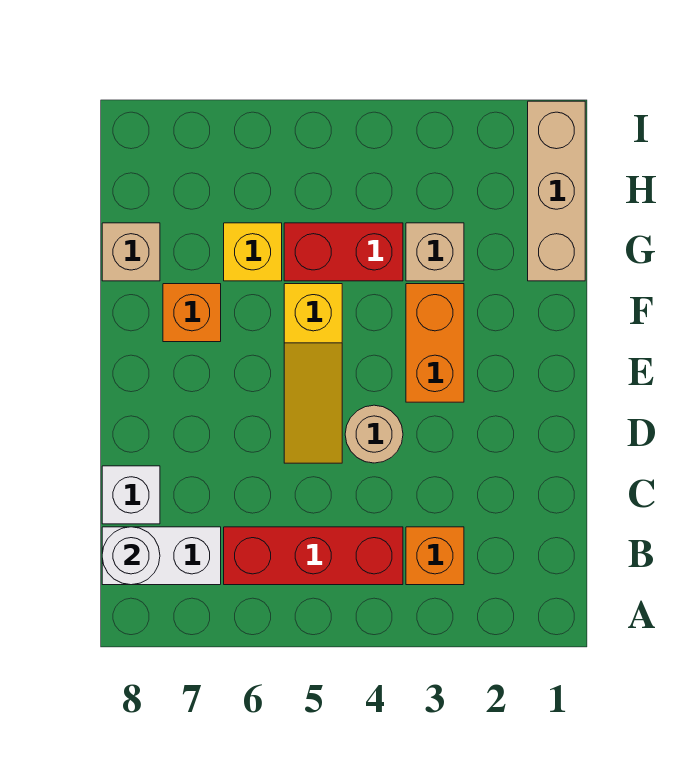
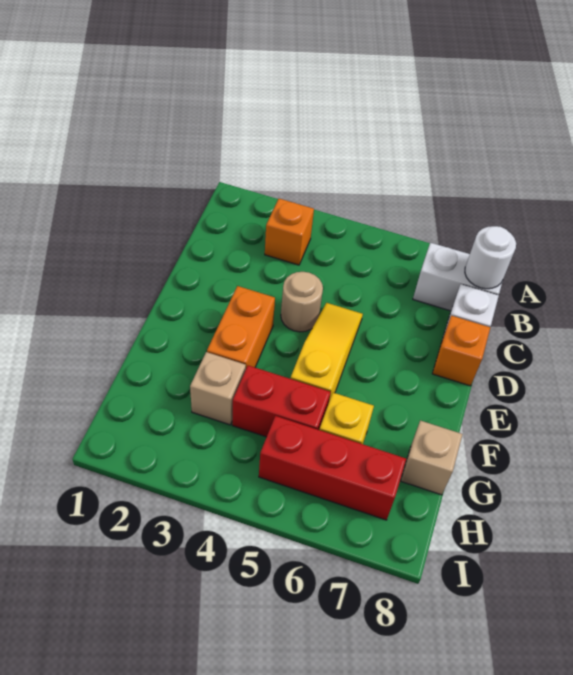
red 1x3 brick [224,527,403,585] -> red 1x3 brick moved to [259,416,406,520]
orange 1x1 brick [163,284,221,342] -> orange 1x1 brick moved to [432,316,490,386]
tan 1x3 brick [528,101,585,281] -> none

